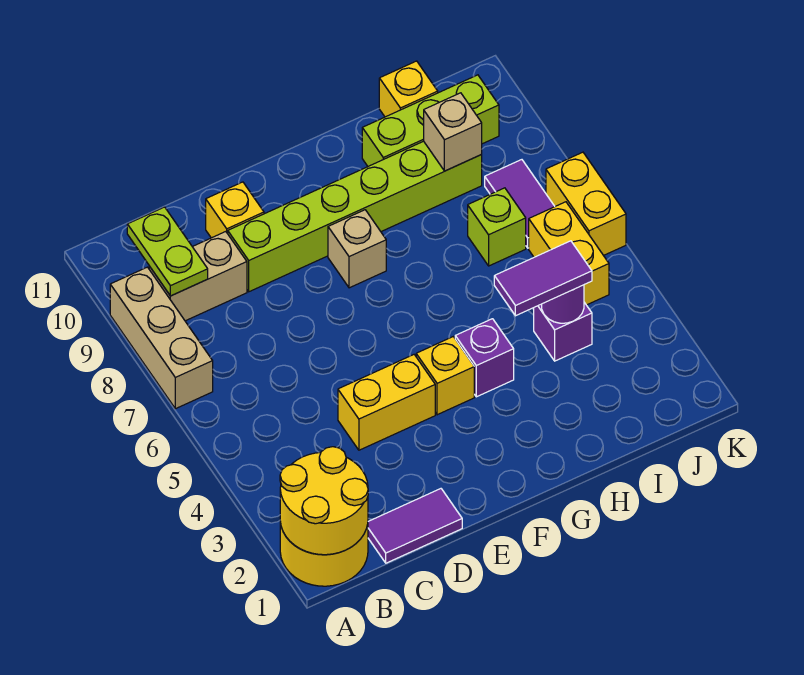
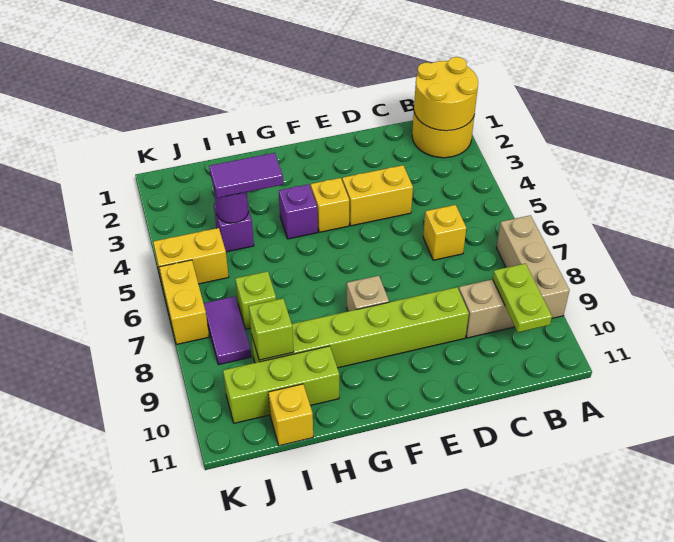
purple 1x2 tile [368,489,462,563] -> none
yellow 1x1 brick [206,182,264,238] -> yellow 1x1 brick moved to [423,205,466,260]
tan 1x1 brick [424,93,482,171] -> lime 1x1 brick [249,299,294,360]
yellow 1x2 brick [529,202,609,305] -> yellow 1x2 brick turned to [153,228,229,286]

